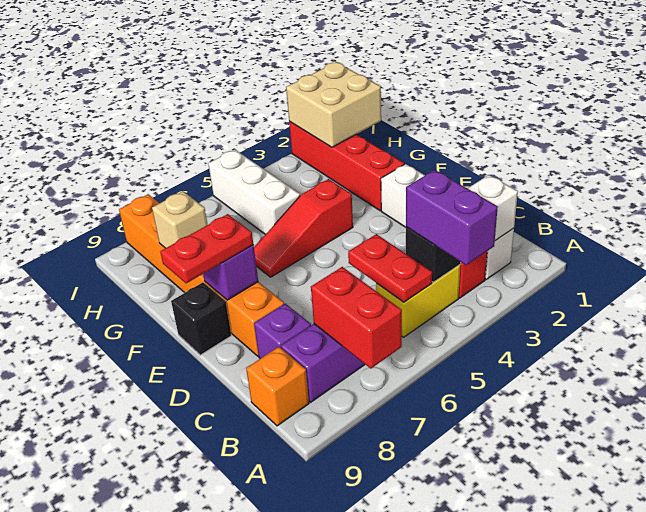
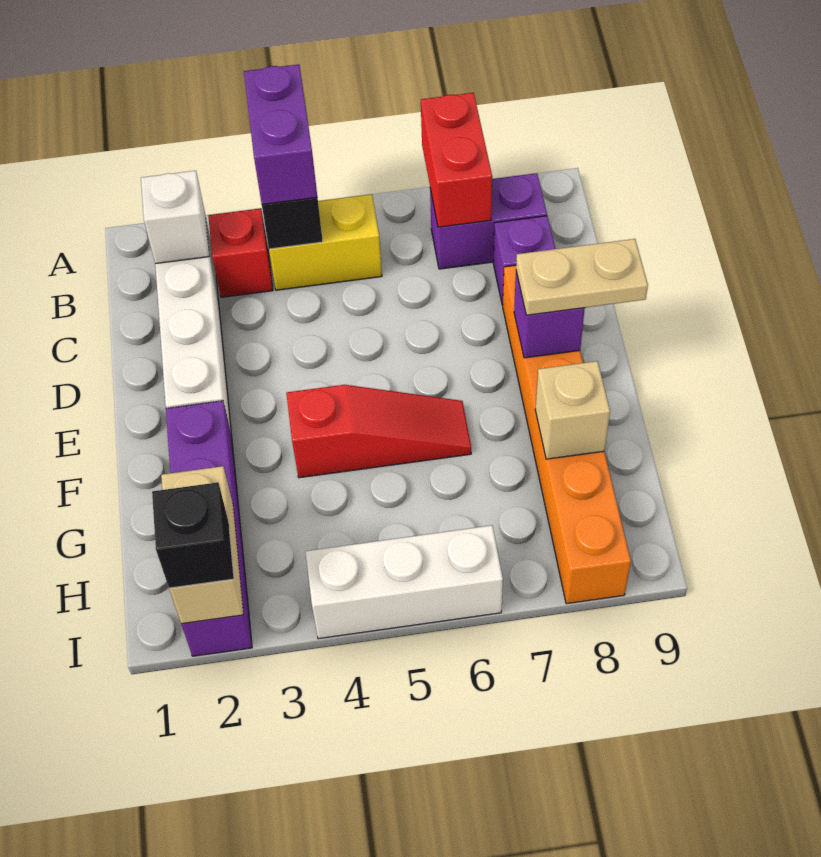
red 1x2 plate [348,234,432,302] -> none
orange 1x1 brick [246,347,309,426] -> none
red 1x2 plate [160,214,253,283] -> tan 1x2 plate [516,239,648,315]
black 1x1 brick [171,283,231,355] -> black 1x1 brick moved to [152,482,234,588]
red 1x4 brick [289,122,404,211] -> purple 1x4 brick [166,401,252,656]
white 1x3 brick [208,150,300,235] -> white 1x3 brick turned to [305,525,503,639]
tan 2x2 brick [286,62,381,147] -> tan 1x2 brick [161,466,243,624]

